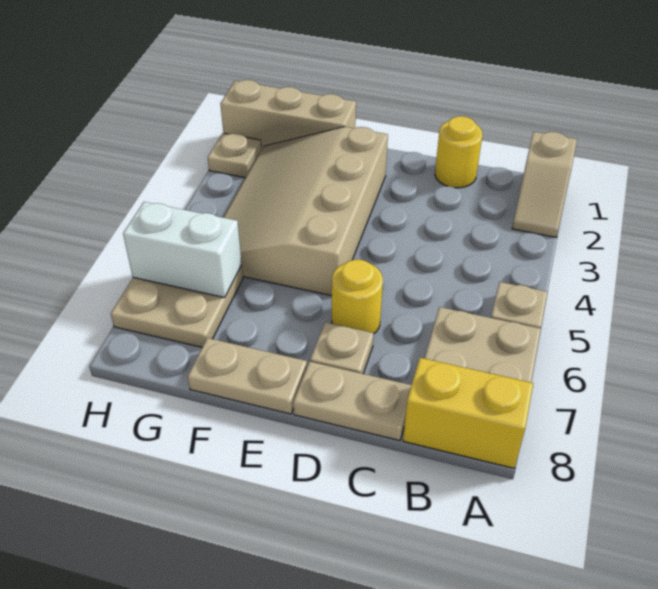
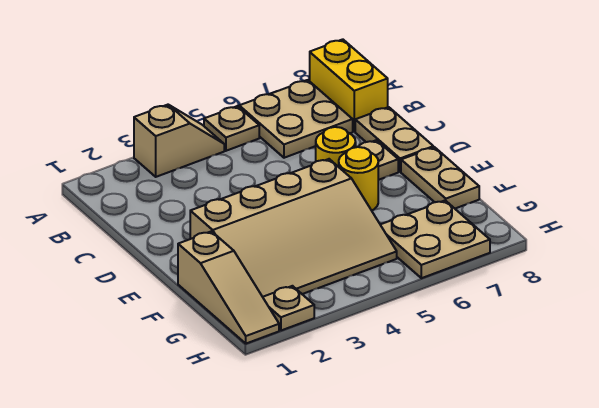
tan 1x2 slope [512,132,577,237] -> tan 1x2 slope moved to [134,105,224,177]
yellow 1x1 round brick [435,116,482,188] -> yellow 1x1 round brick moved to [339,147,378,211]
tan 1x3 brick [220,80,356,149] -> tan 1x3 slope [178,231,279,344]
white 1x2 brick [123,202,242,298] -> none

